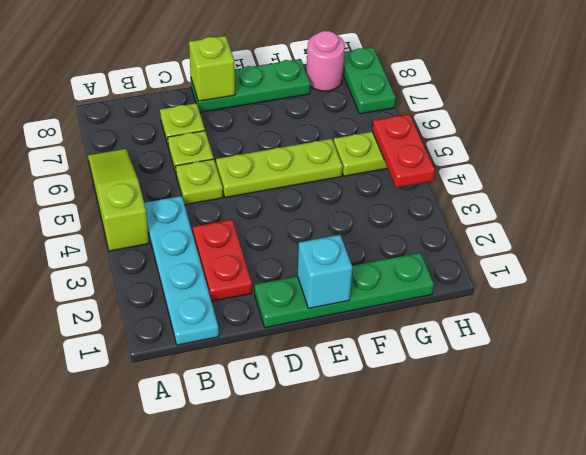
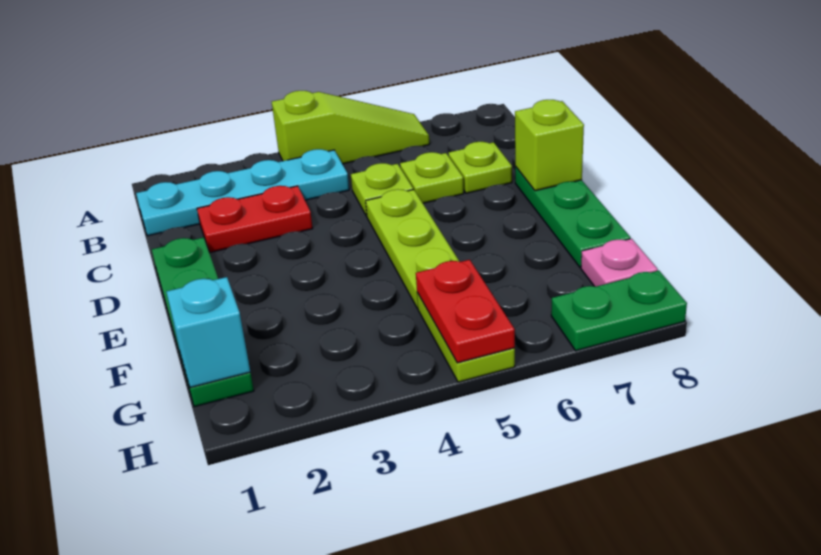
cyan 1x1 brick [297,235,353,308] -> cyan 1x1 brick moved to [166,277,250,388]
pink 1x1 round brick [306,31,345,91] -> pink 1x1 plate [581,239,658,287]
red 1x2 plate [372,114,435,188] -> red 1x2 plate turned to [416,260,515,363]

